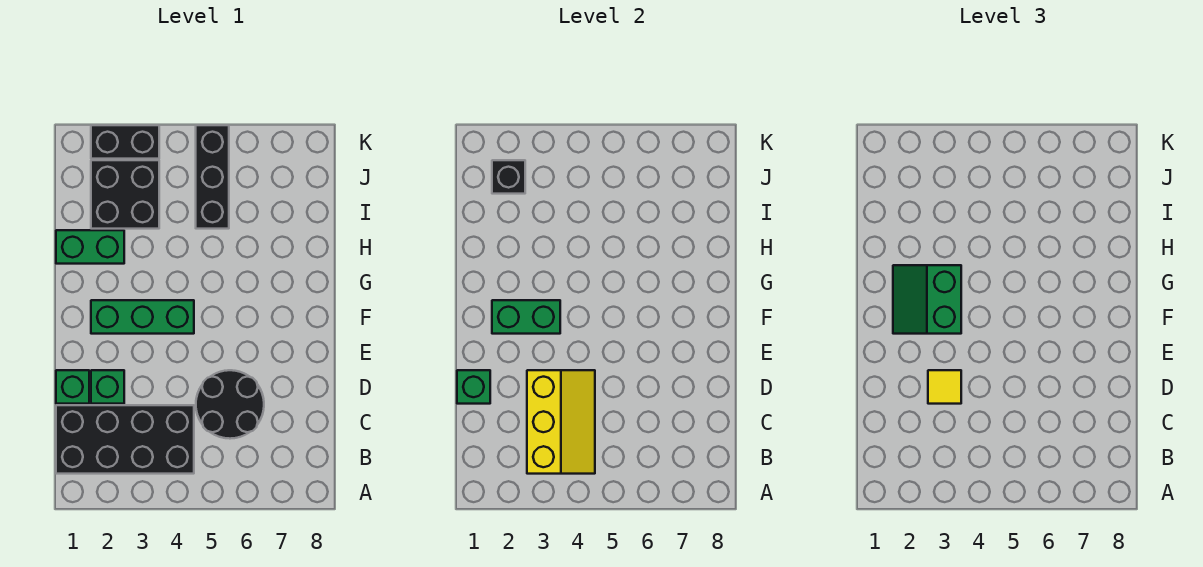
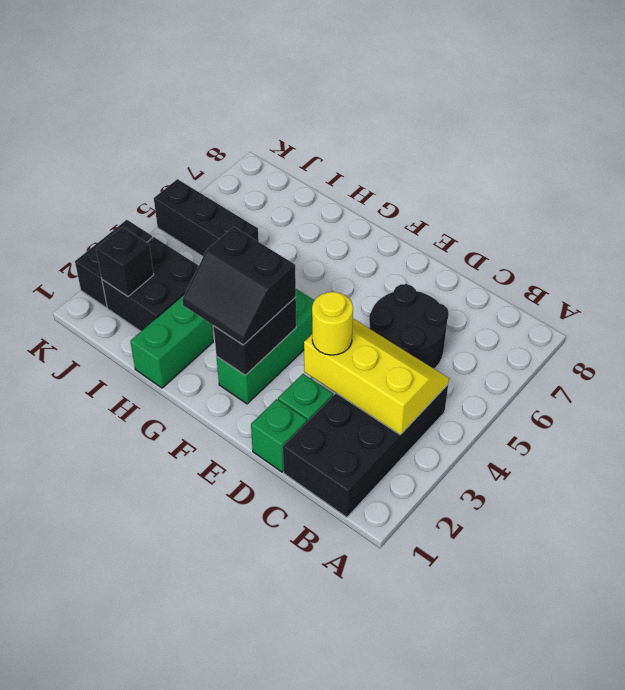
green 1x1 brick [457,370,490,404] -> none
yellow 1x1 tile [928,370,961,404] -> yellow 1x1 round brick [312,292,353,355]
green 1x2 brick [492,300,560,334] -> black 1x2 brick [214,297,296,375]
green 2x2 slope [893,265,961,334] -> black 2x2 slope [182,227,296,345]

